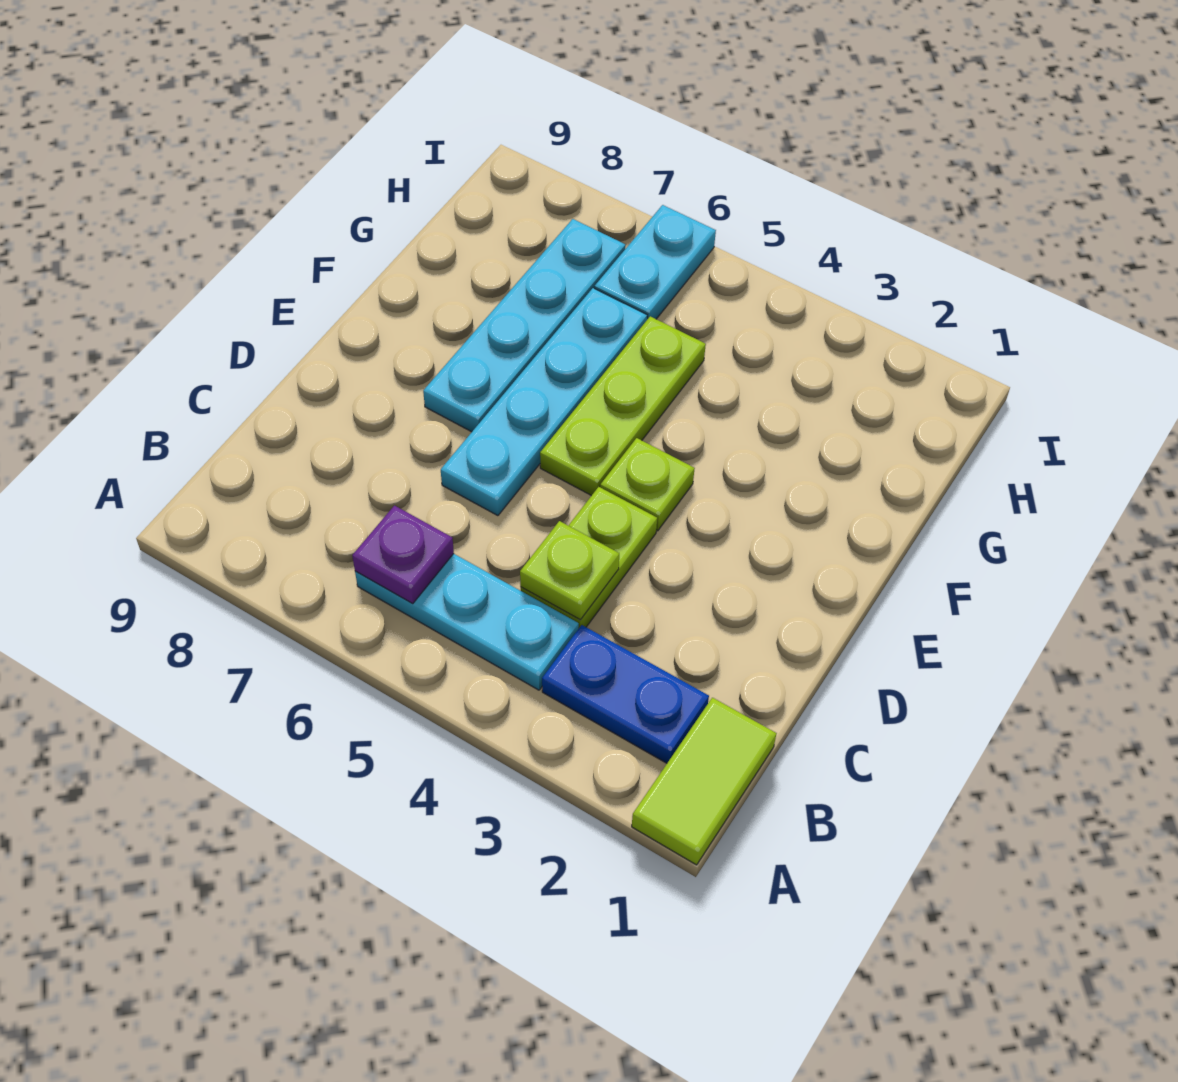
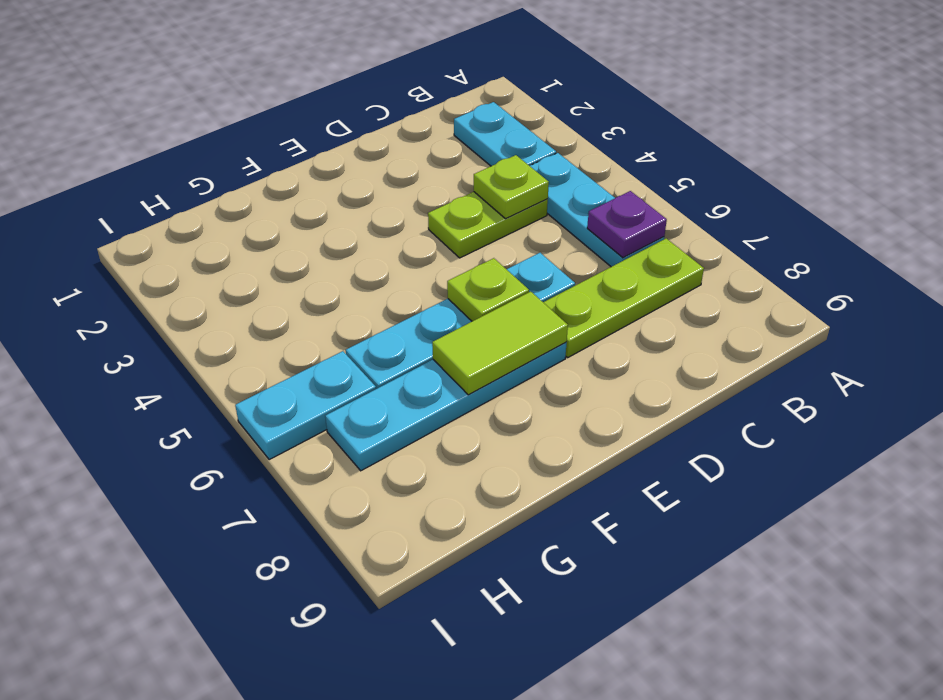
lime 1x2 tile [632,698,777,865] -> lime 1x2 tile moved to [432,292,568,395]
blue 1x2 plate [542,625,709,763] -> cyan 1x2 plate [454,102,556,166]
lime 1x1 plate [600,438,695,531] -> lime 1x1 plate moved to [447,258,529,321]
lime 1x3 plate [540,316,706,496] -> lime 1x3 plate moved to [543,238,704,357]

